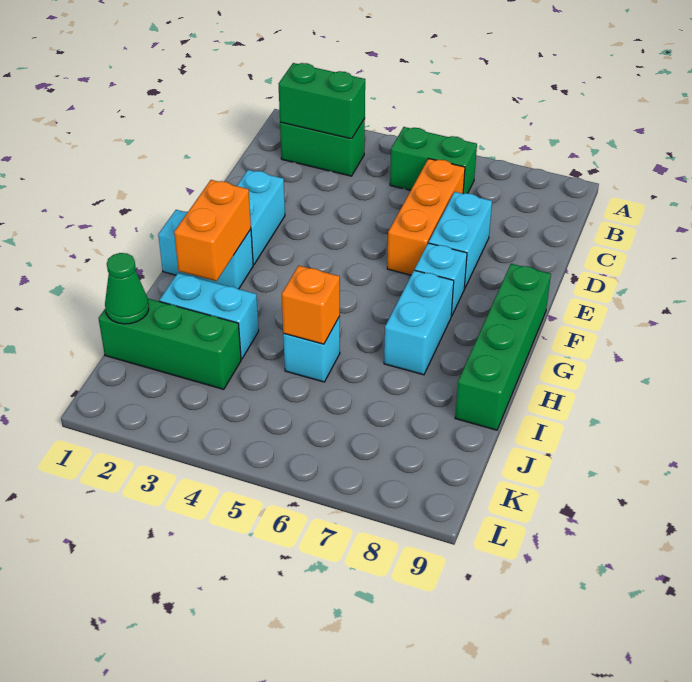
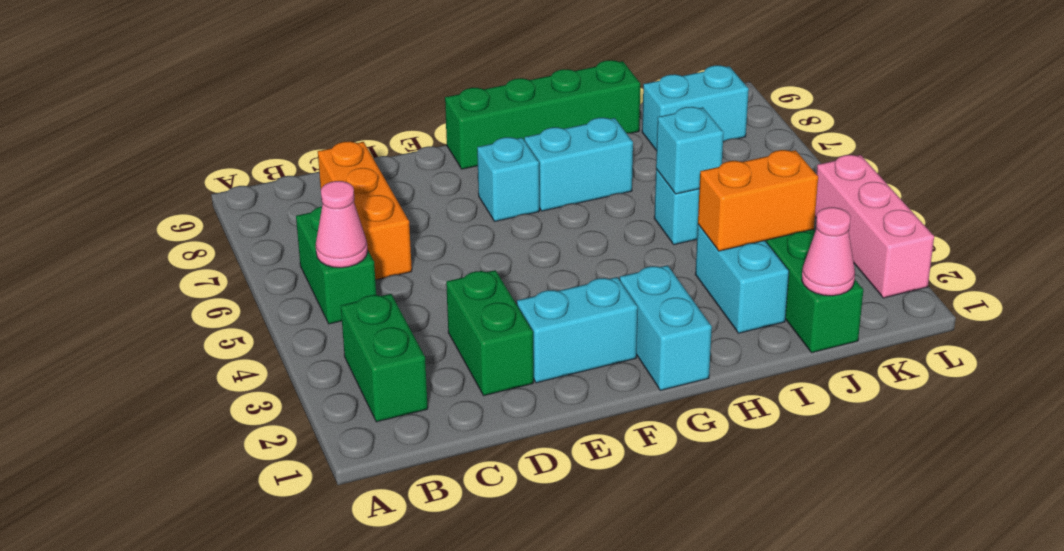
green 1x2 brick [279,63,365,139] -> green 1x2 brick moved to [446,270,533,396]
none -> pink 1x1 cone [316,181,368,268]
orange 1x3 brick [387,159,465,275] -> orange 1x3 brick turned to [318,141,412,280]
cyan 1x2 brick [429,192,492,289] -> cyan 1x2 brick moved to [642,65,749,151]
orange 1x2 brick [174,180,251,281] -> orange 1x2 brick moved to [698,150,818,251]
orange 1x1 brick [282,266,340,344] -> cyan 1x1 brick [656,107,724,194]
green 1x1 cone [105,253,149,324] -> pink 1x1 cone [802,207,855,296]
none -> pink 1x3 brick [815,155,934,298]

